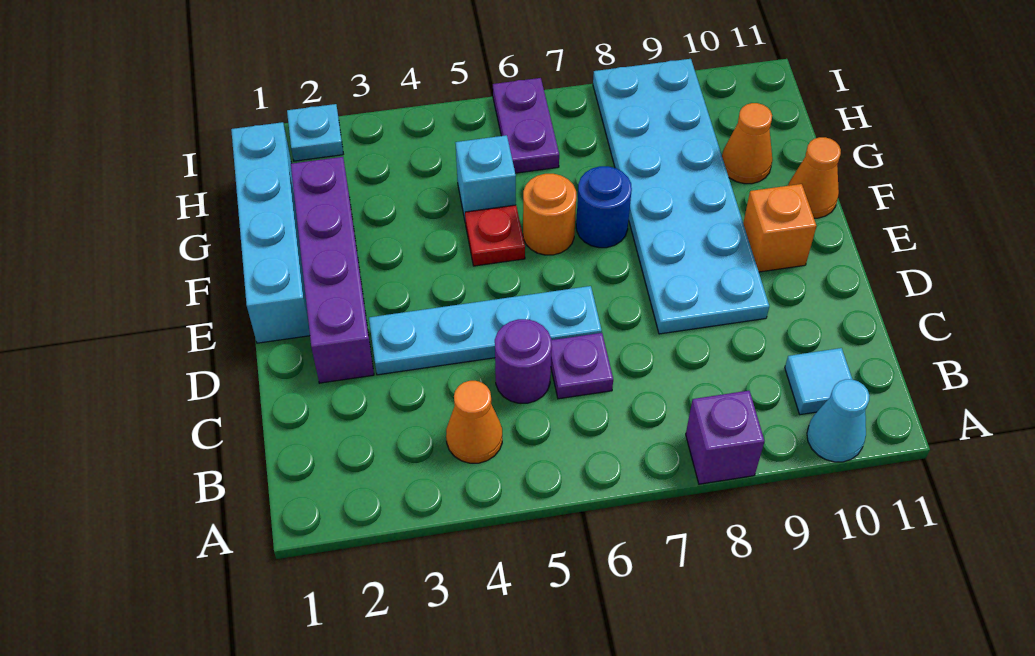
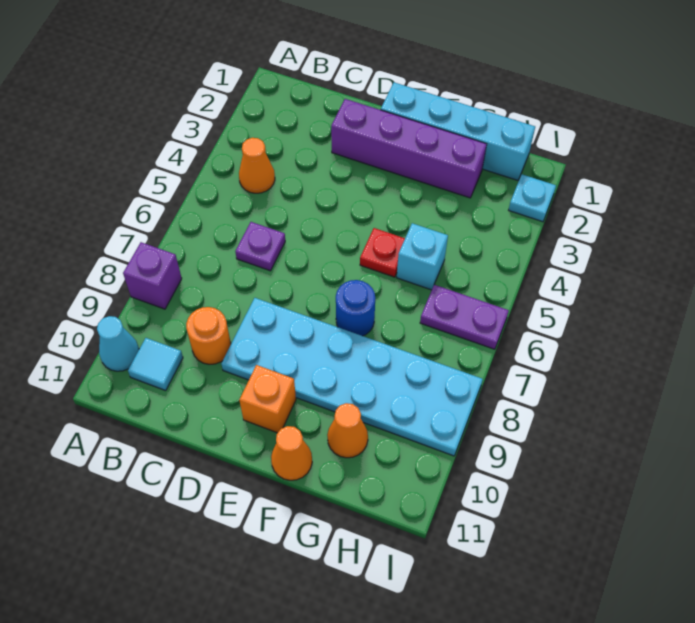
purple 1x1 round brick [495,319,552,403] -> none
cyan 1x4 plate [369,286,602,375] -> none
orange 1x1 round brick [523,174,576,255] -> orange 1x1 round brick moved to [186,307,231,364]

